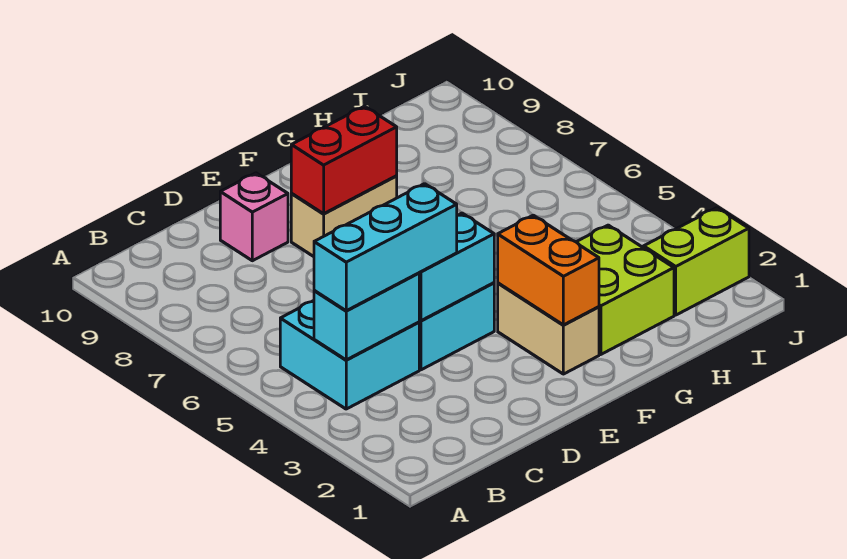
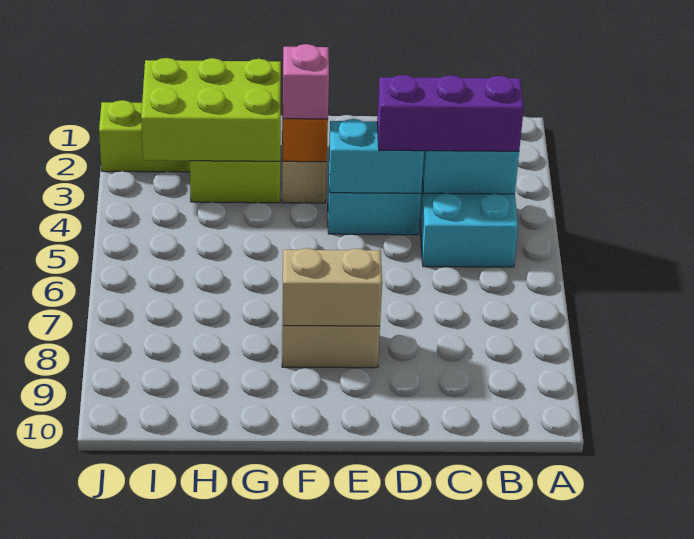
cyan 1x3 brick [314,184,457,311] -> purple 1x3 brick [377,75,524,151]
pink 1x1 brick [220,173,288,261] -> pink 1x1 brick moved to [283,44,329,119]
red 1x2 brick [291,106,397,214] -> tan 1x2 brick [283,248,382,326]
none -> lime 2x3 brick [141,58,281,161]

